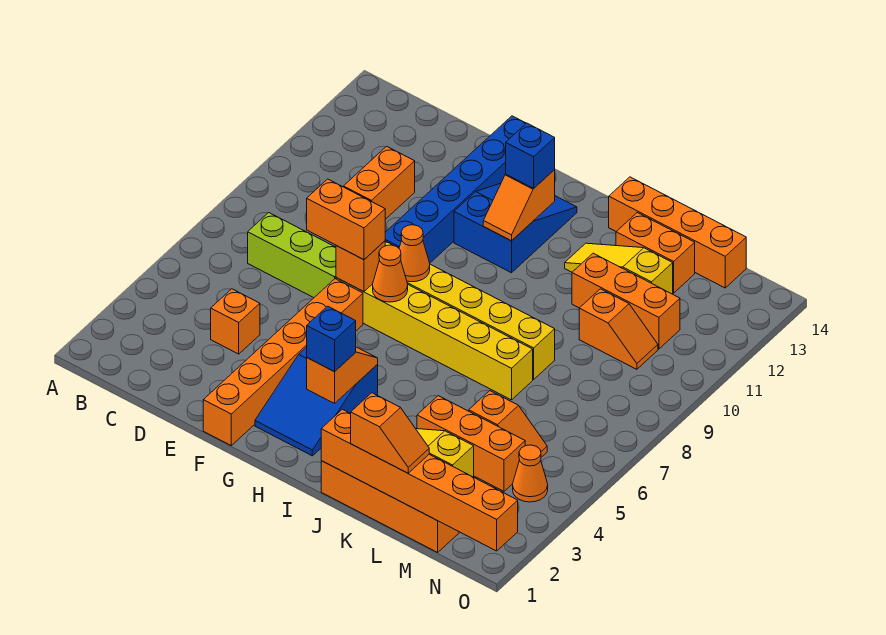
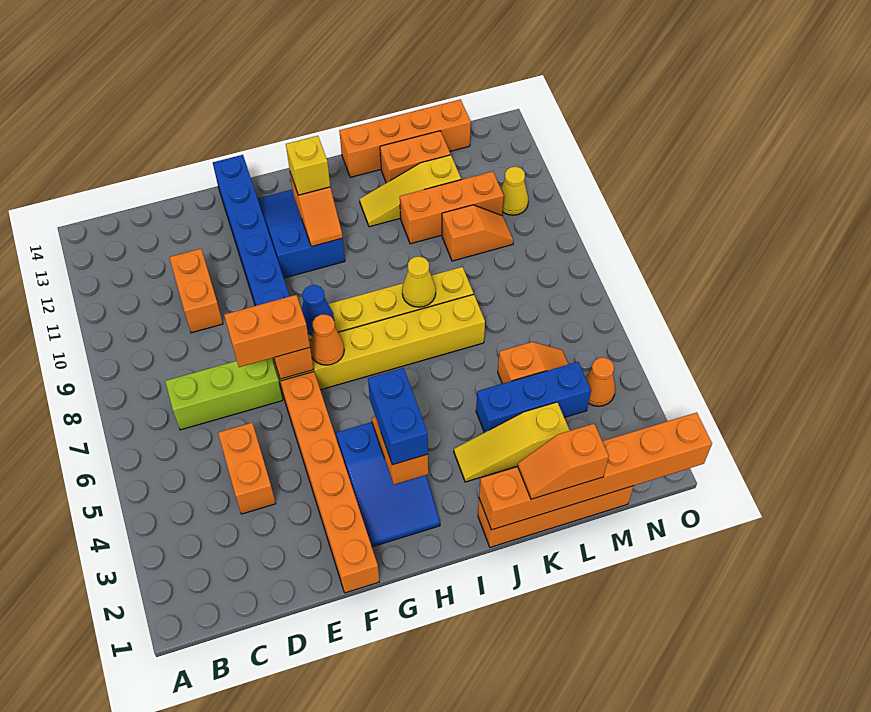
orange 1x1 brick [211,289,260,354] -> orange 1x2 brick [218,423,276,514]
orange 1x1 cone [399,225,430,282] -> blue 1x1 cone [302,285,334,335]
blue 1x1 brick [307,306,356,372] -> blue 1x2 brick [368,368,428,465]
blue 1x1 brick [506,123,555,188] -> yellow 1x1 brick [286,136,330,195]
none -> yellow 1x1 cone [402,257,436,307]
orange 1x2 slope [351,393,429,473] -> orange 1x2 slope turned to [518,424,609,499]
orange 1x3 brick [417,396,525,491] -> blue 1x3 brick [476,362,591,433]
none -> yellow 1x1 cone [501,167,528,215]

